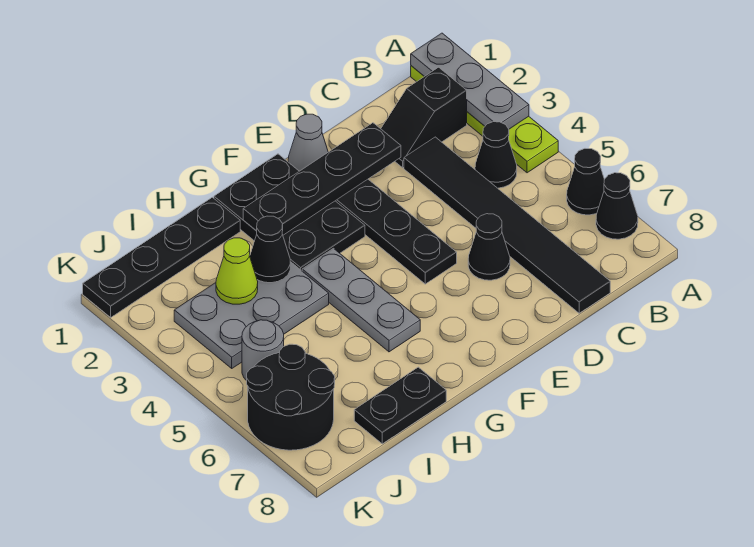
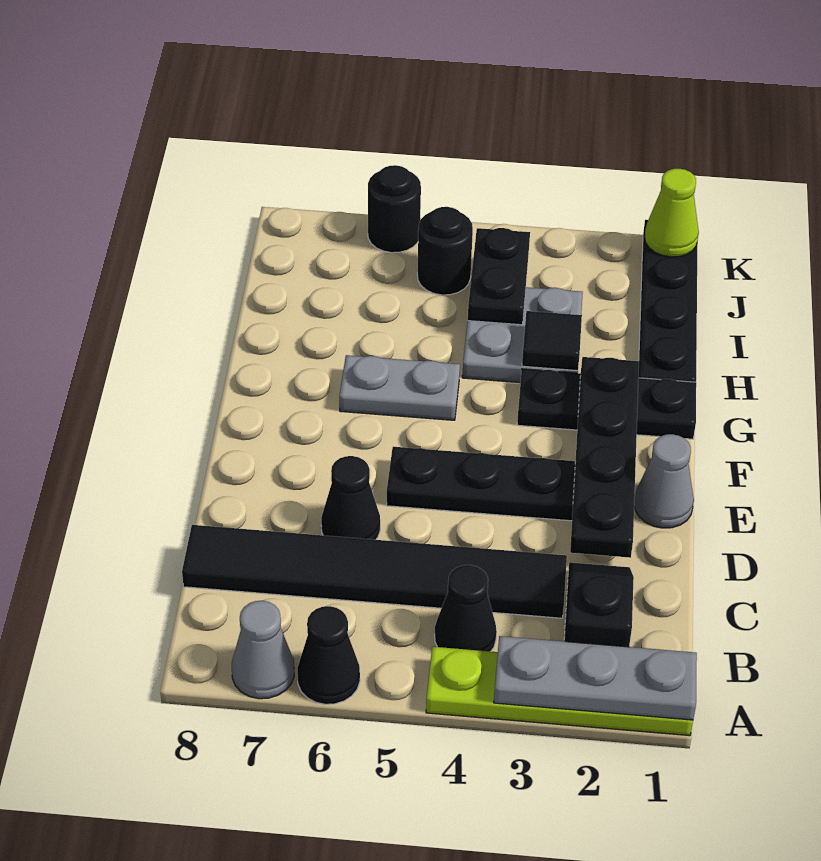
black 1x1 cone [596,173,638,239] -> grey 1x1 cone [232,601,294,699]
black 2x3 plate [214,154,365,271] -> black 1x3 plate [517,369,696,439]
grey 1x3 plate [302,248,420,352] -> grey 1x2 plate [339,355,460,420]
grey 2x3 plate [174,262,329,368] -> grey 2x2 plate [462,287,583,383]
black 1x1 cone [250,216,290,283] -> black 1x1 tile [522,311,582,371]
black 1x2 plate [354,367,446,444] -> black 1x2 plate moved to [468,228,530,325]
lime 1x1 cone [216,238,258,304] -> lime 1x1 cone moved to [644,169,699,257]
grey 1x1 round brick [242,320,284,381] -> black 1x1 round brick [417,207,473,295]
black 2x2 round brick [247,344,335,450] -> black 1x1 round brick [368,165,421,253]

